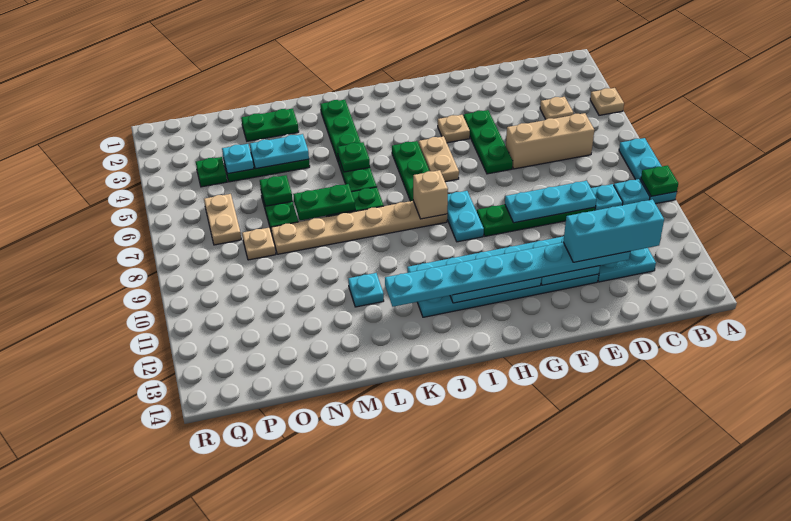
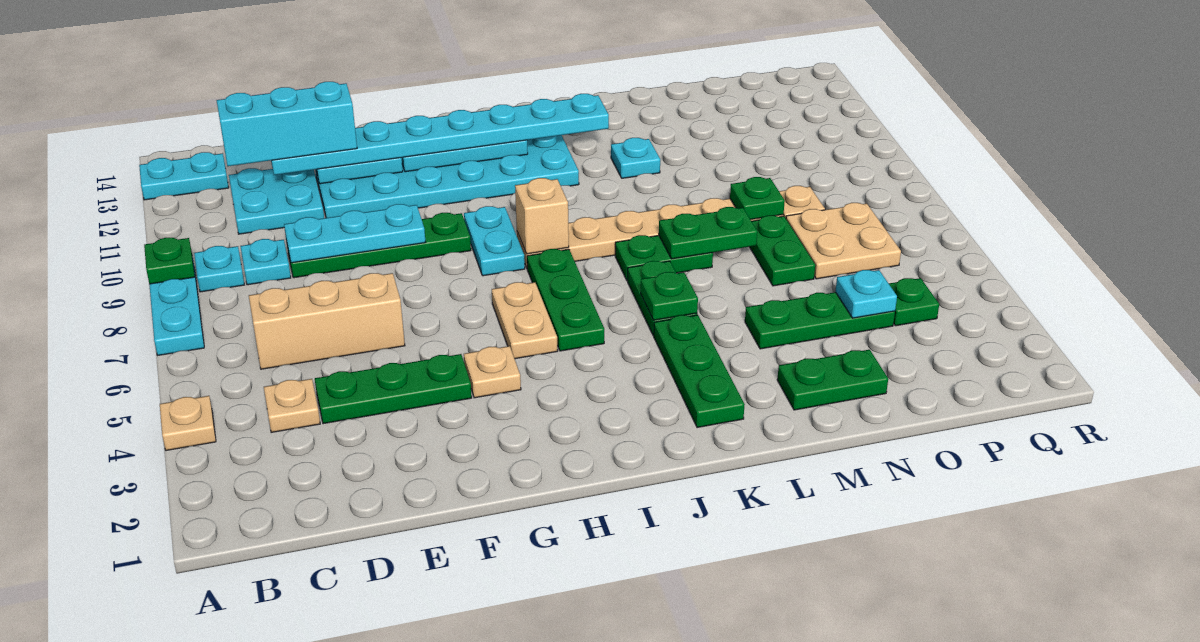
green 1x3 plate [464,110,513,174] -> green 1x3 plate turned to [315,354,472,424]
cyan 1x2 plate [250,134,309,169] -> cyan 1x2 plate moved to [139,152,229,200]
green 1x1 plate [260,175,292,206] -> green 1x1 plate moved to [730,177,785,220]
tan 1x2 plate [204,194,241,245] -> tan 2x2 plate [786,203,901,279]

